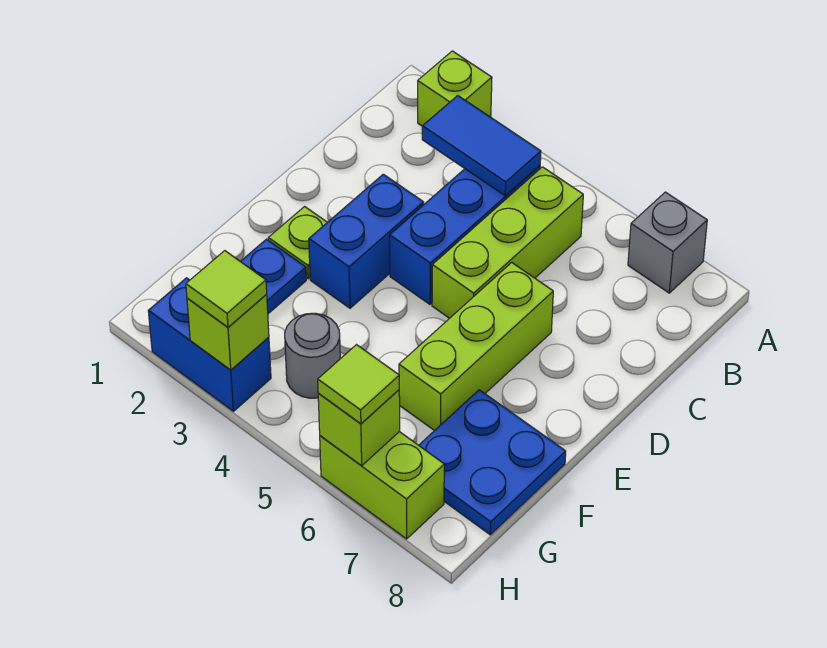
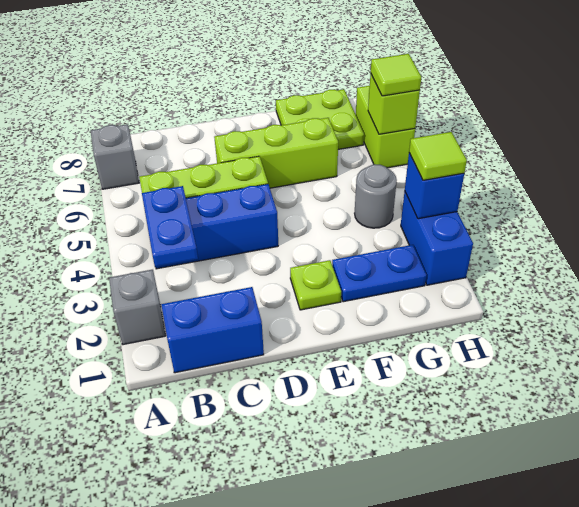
lime 1x1 brick [418,51,492,126] -> grey 1x1 brick [109,270,165,345]
blue 1x2 tile [422,96,541,196] -> blue 1x2 plate [142,186,198,267]
blue 1x2 brick [309,174,424,308] -> blue 1x2 brick moved to [161,287,264,373]
blue 2x2 plate [419,390,566,535] -> lime 2x2 plate [276,89,364,149]
lime 1x1 brick [187,294,269,370] -> blue 1x1 brick [405,153,464,219]

